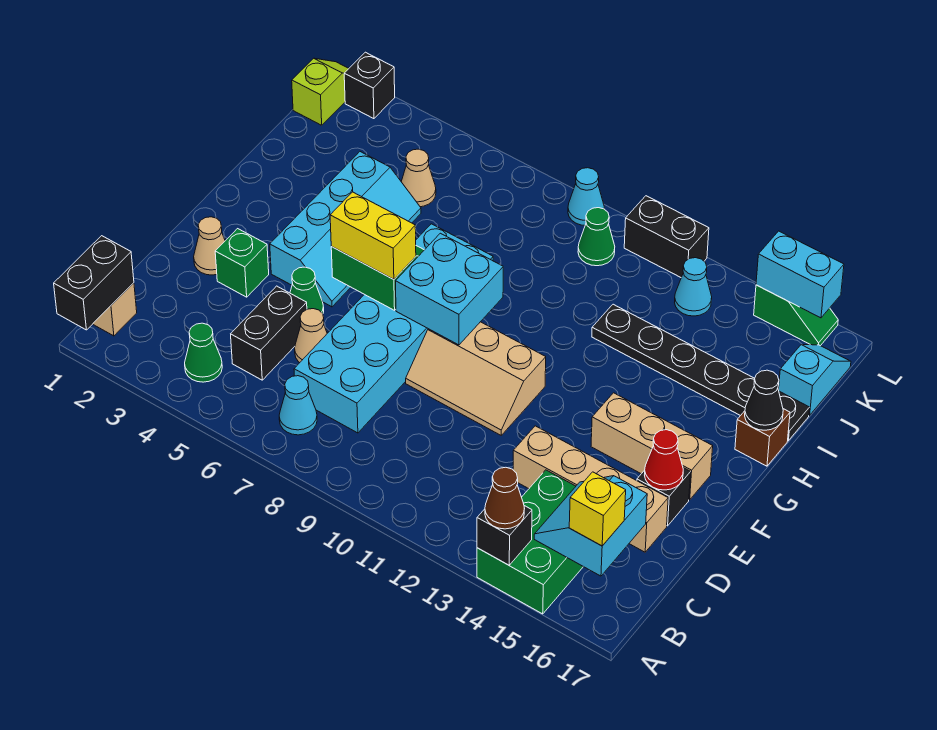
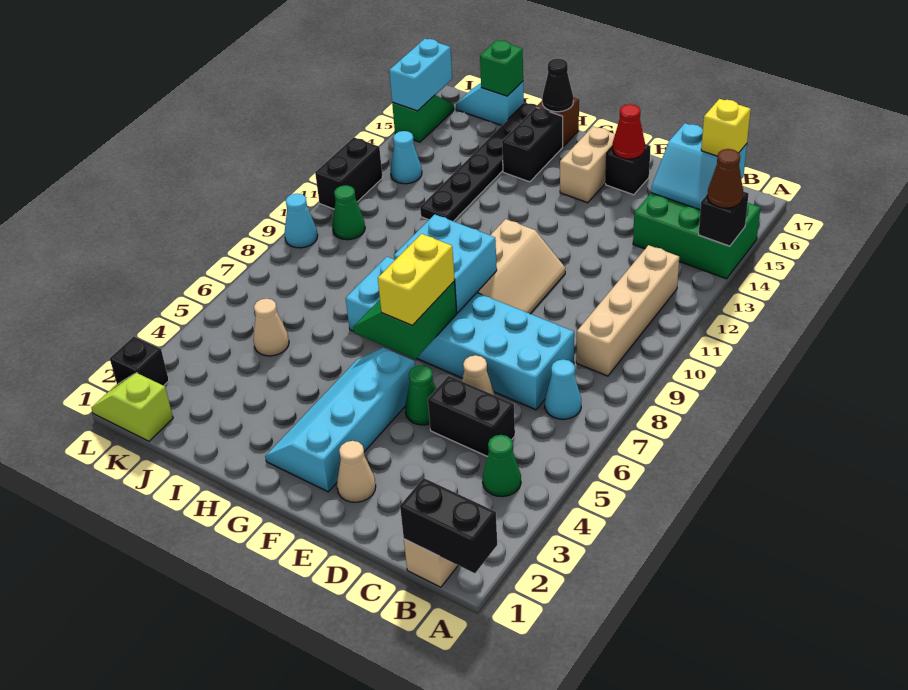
tan 1x4 brick [513,426,668,552] -> tan 1x4 brick moved to [576,245,679,376]
green 1x1 brick [215,229,269,297] -> green 1x1 brick moved to [480,40,523,96]
cyan 2x4 slope [270,152,421,307] -> cyan 2x4 slope turned to [265,347,415,492]
tan 1x3 brick [591,393,713,500] -> tan 1x2 brick [560,127,615,203]
none -> black 1x2 brick [502,107,563,182]

